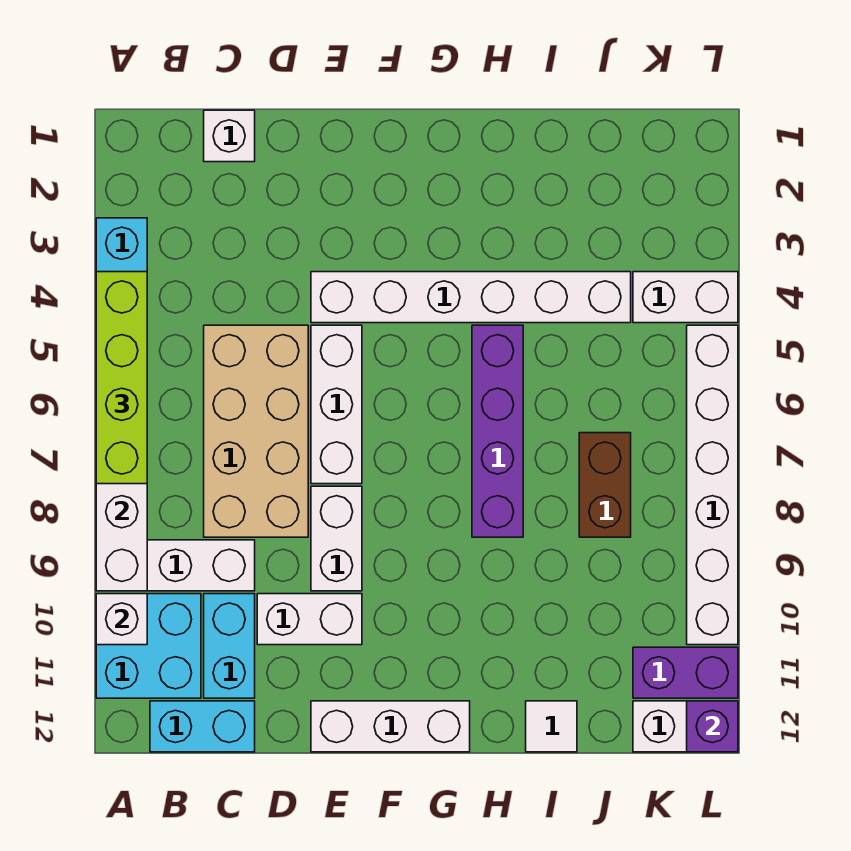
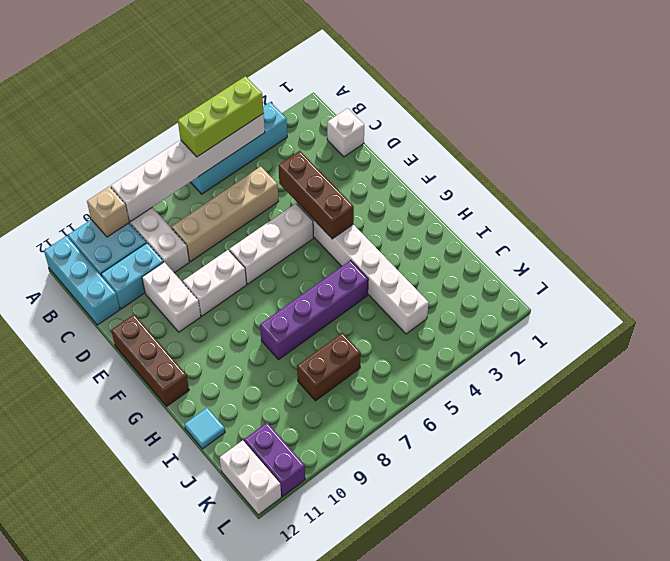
lime 1x4 brick [96,272,147,484] -> lime 1x3 brick [178,76,264,157]
white 1x1 brick [96,594,147,645] -> tan 1x1 brick [87,186,129,237]
cyan 1x2 brick [150,701,255,752] -> cyan 1x3 brick [44,236,120,325]
tan 2x4 brick [204,325,308,537] -> tan 1x4 brick [172,167,278,262]
none -> brown 1x3 brick [278,151,354,239]
white 1x3 brick [311,701,470,752] -> brown 1x3 brick [111,315,189,406]
white 1x1 tile [526,701,577,752] -> cyan 1x1 tile [184,408,225,449]
white 1x2 brick [633,272,738,323] -> none
white 1x6 brick [687,325,738,645] -> none
purple 1x1 brick [687,701,738,752] -> none

